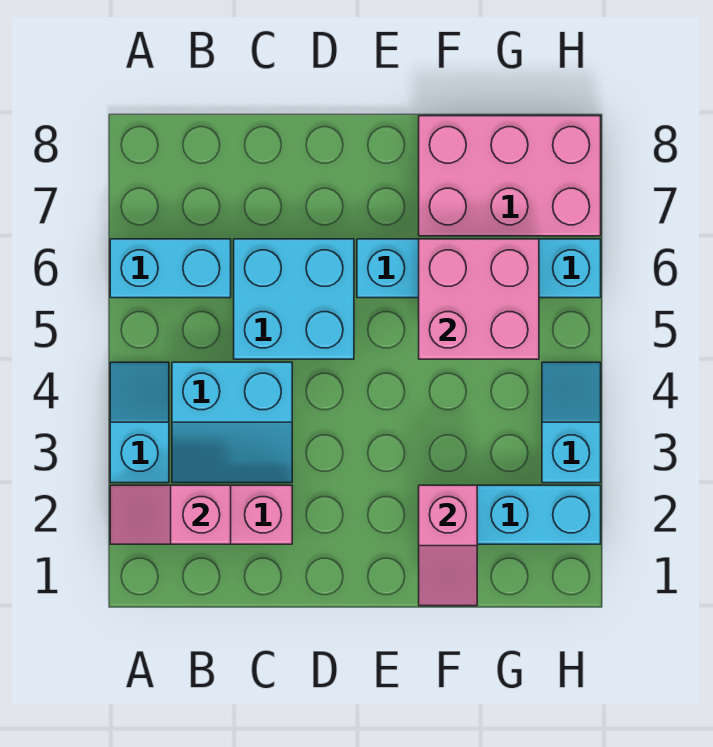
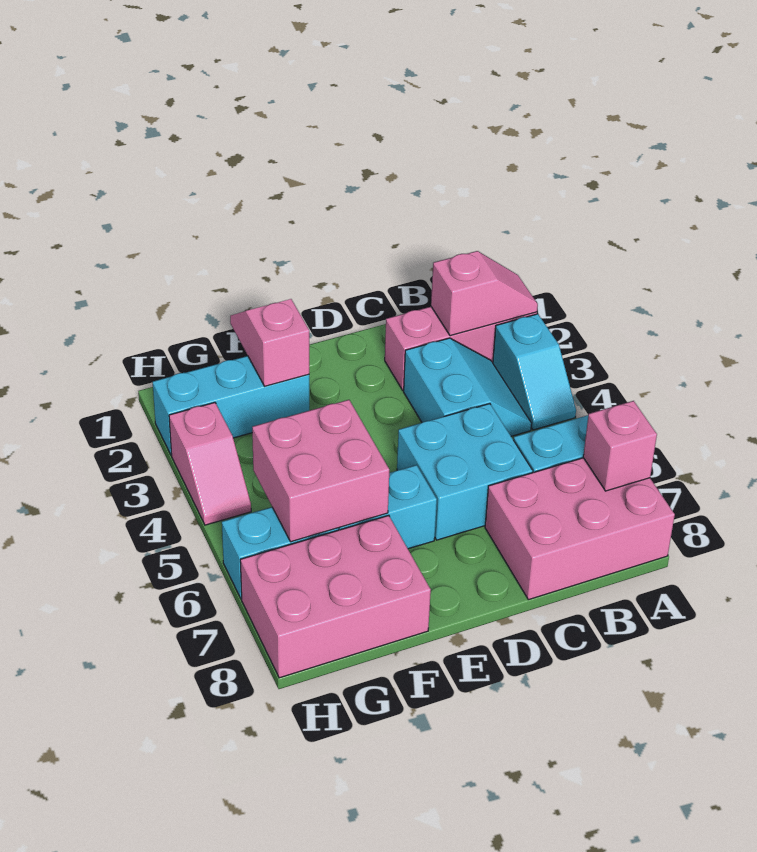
none -> pink 2x3 brick [485,458,675,600]
none -> pink 1x1 brick [583,401,657,491]
cyan 2x2 slope [172,362,292,483] -> cyan 2x2 slope turned to [404,338,531,436]
cyan 1x2 slope [542,362,601,483] -> pink 1x2 slope [169,402,251,525]

